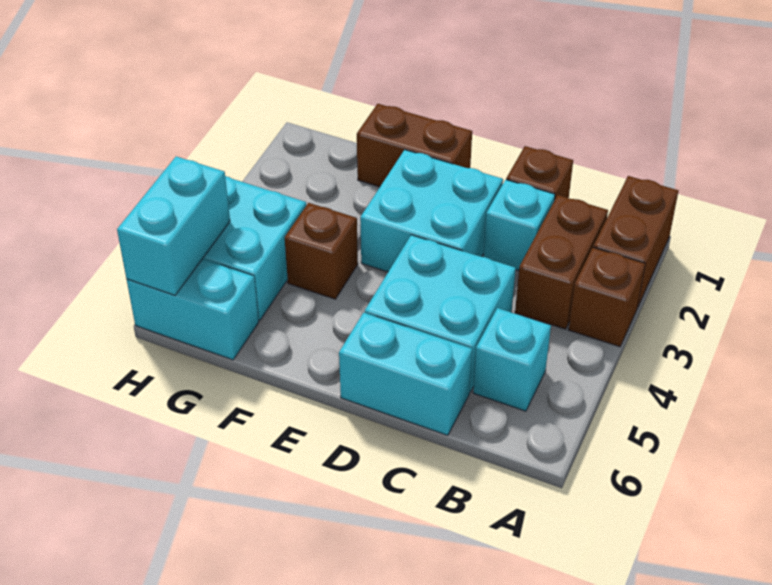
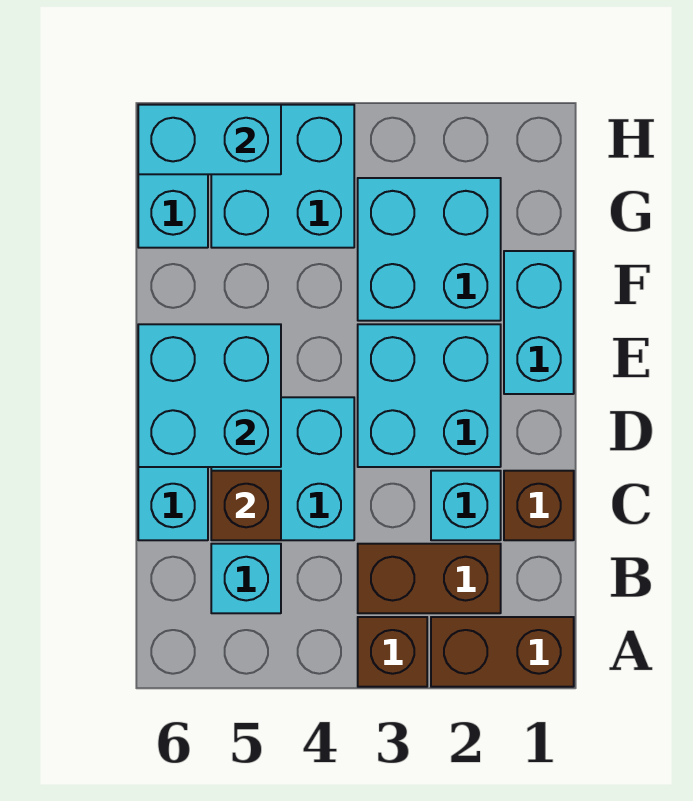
none -> cyan 2x2 brick [138,324,281,467]
brown 1x2 brick [357,104,472,187] -> cyan 1x2 brick [504,251,574,394]
none -> cyan 2x2 brick [358,178,501,321]
brown 1x1 brick [285,203,358,299] -> brown 1x1 brick moved to [211,471,281,540]

